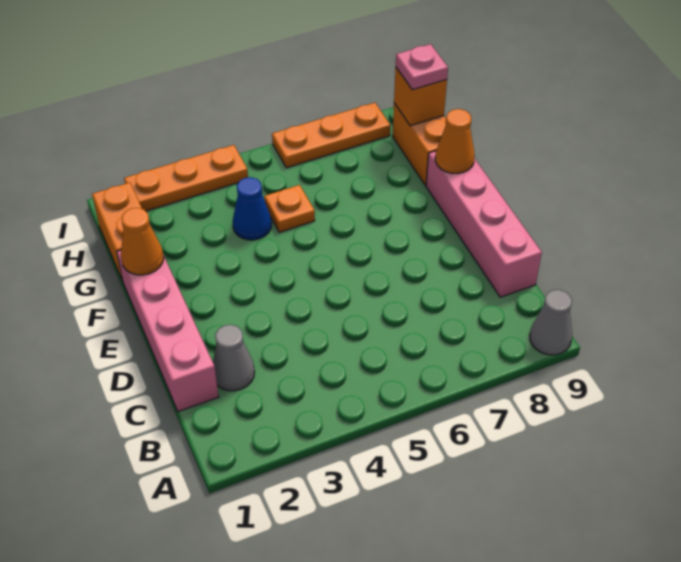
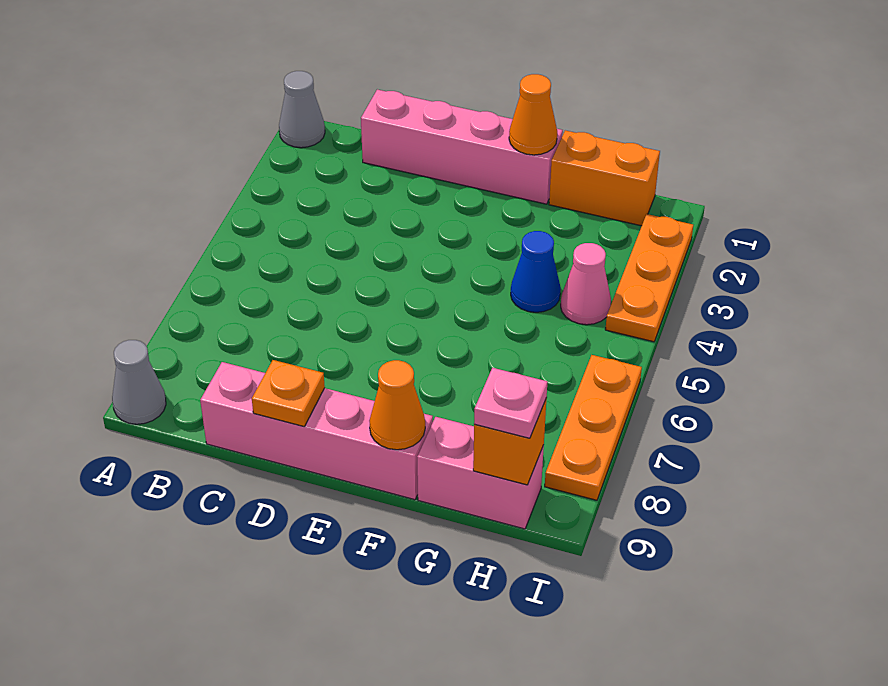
grey 1x1 cone [213,325,255,391] -> grey 1x1 cone moved to [279,71,325,148]
orange 1x1 plate [264,185,315,232] -> orange 1x1 plate moved to [252,360,325,427]
orange 1x2 brick [392,103,446,185] -> pink 1x2 brick [417,417,544,529]
none -> pink 1x1 cone [561,243,611,325]

